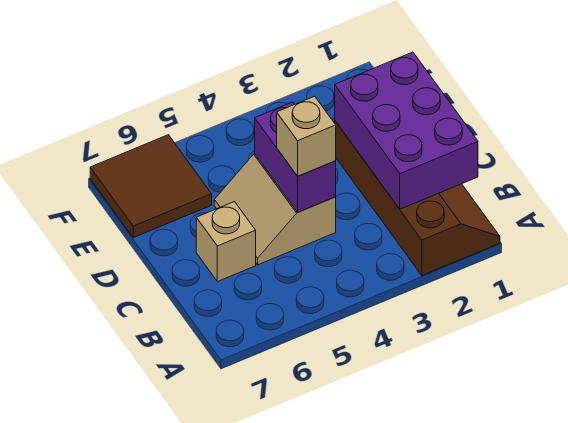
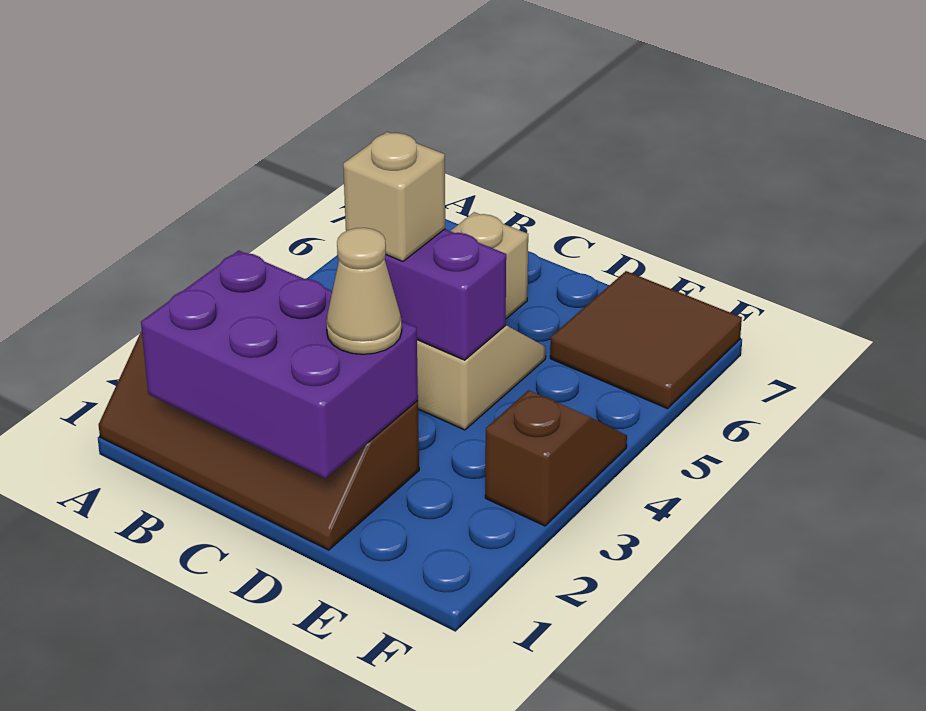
none -> tan 1x1 cone [326,228,402,354]
none -> brown 1x2 slope [485,390,627,526]

